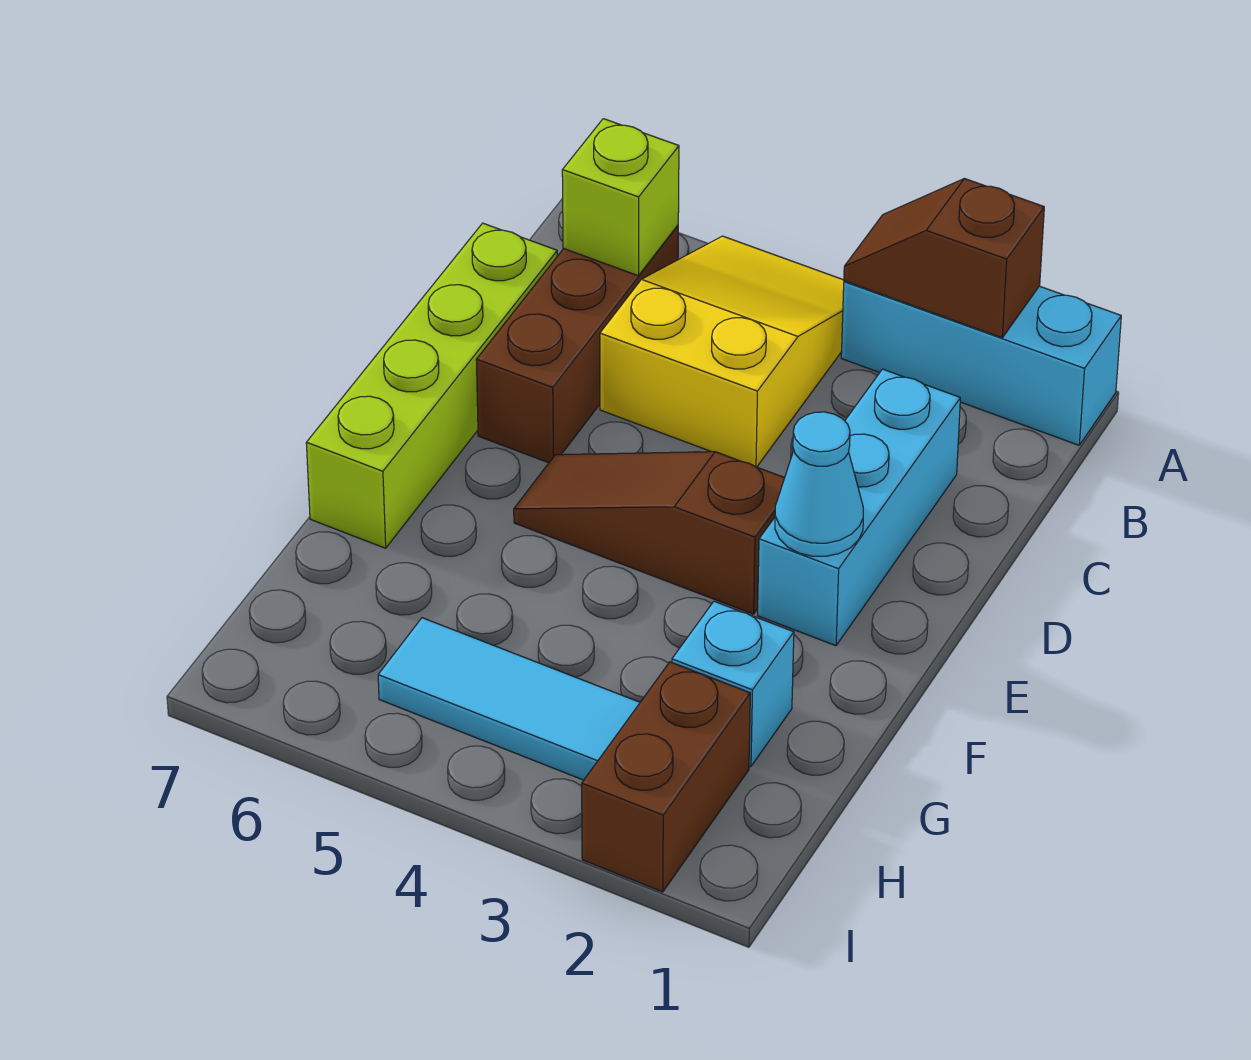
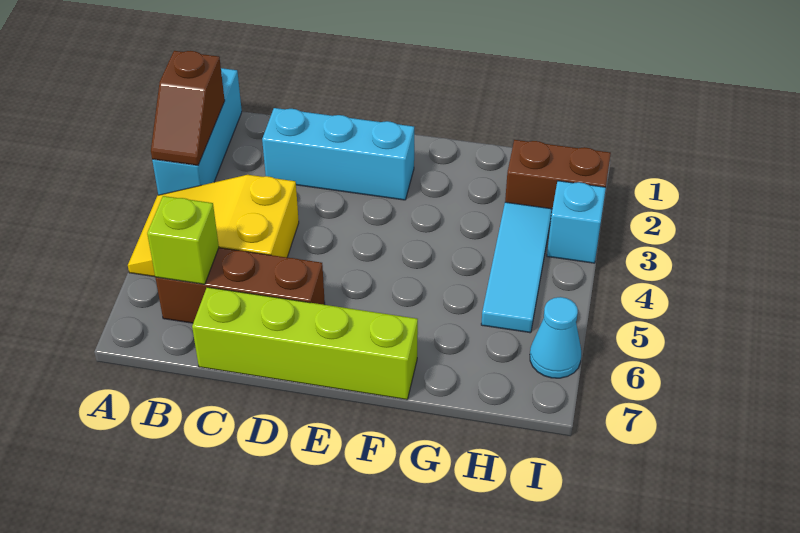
cyan 1x1 cone [775,412,863,556] -> cyan 1x1 cone moved to [530,297,581,378]
brown 1x3 slope [514,452,784,614] -> none
cyan 1x1 brick [672,601,794,767] -> cyan 1x1 brick moved to [547,181,606,263]

